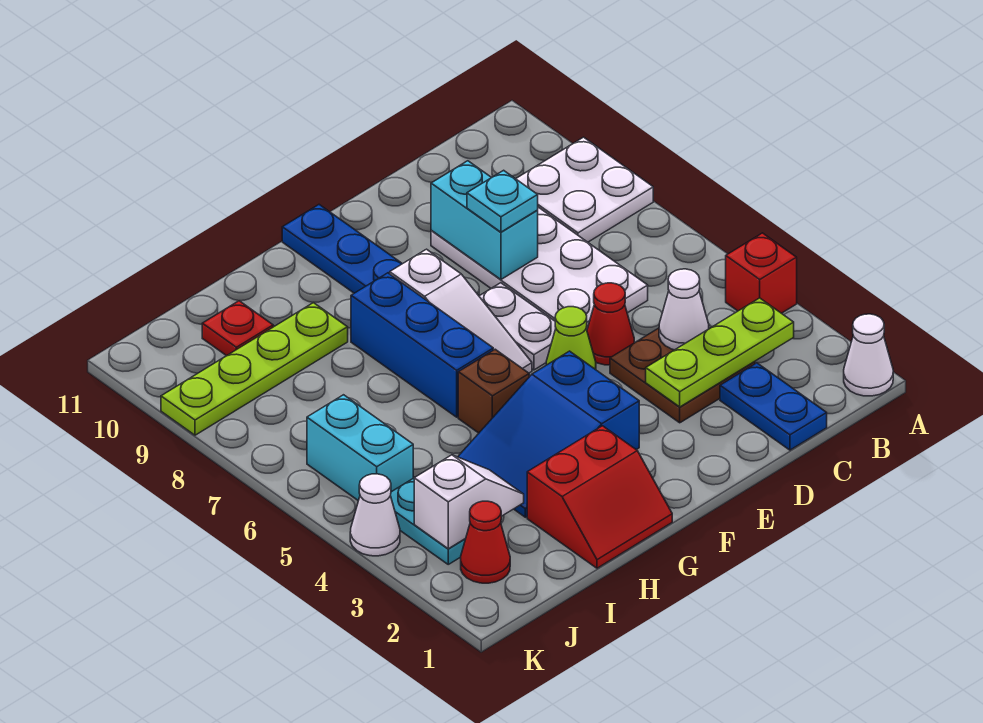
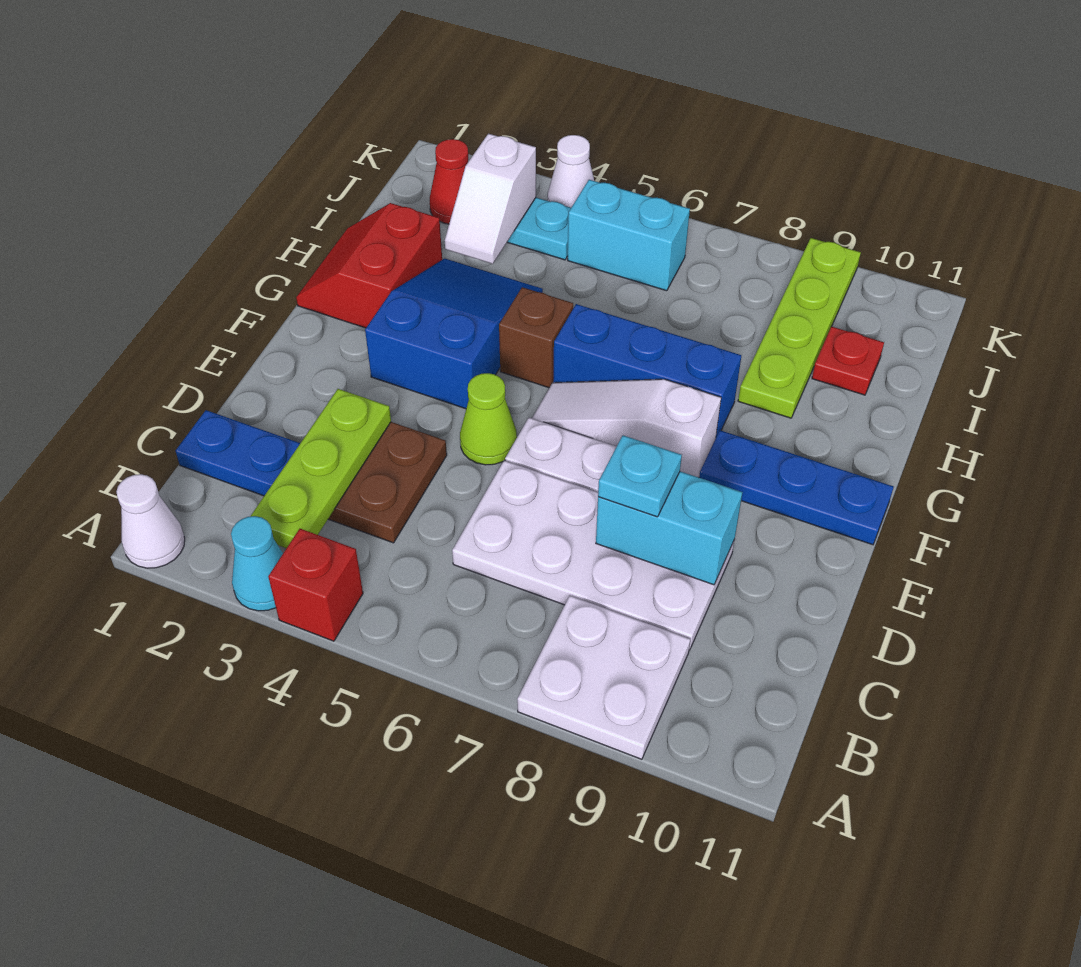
none -> cyan 1x1 cone [231,516,283,611]
white 1x1 cone [659,269,709,350] -> none
red 1x1 cone [587,283,634,365] -> none

